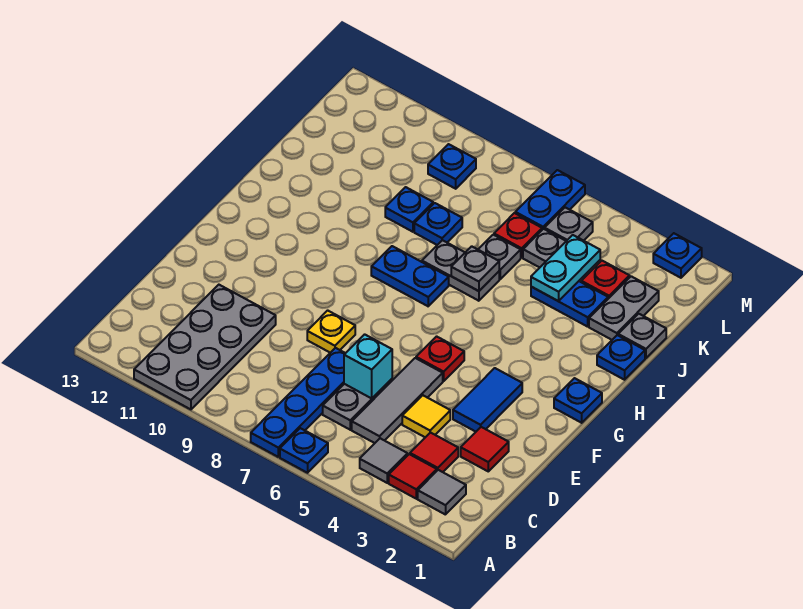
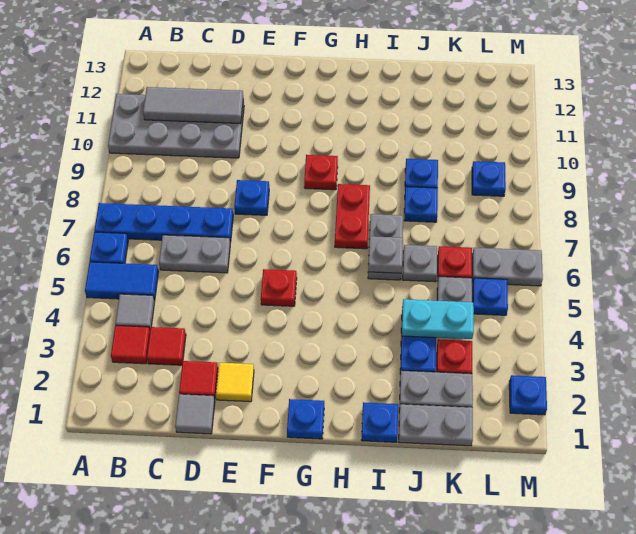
grey 1x1 tile [418,470,466,515] -> grey 1x1 tile moved to [175,394,215,434]
grey 1x3 tile [352,358,443,443] -> grey 1x3 tile moved to [143,87,243,124]
yellow 1x1 tile [402,395,450,437] -> yellow 1x1 tile moved to [216,363,254,402]
cyan 1x1 brick [344,334,392,398] -> none
blue 1x2 tile [453,368,522,432] -> blue 1x2 tile moved to [85,262,159,300]
yellow 1x1 plate [307,310,355,353] -> blue 1x1 plate [234,180,269,215]
none -> red 1x1 plate [304,155,338,190]
blue 1x2 plate [371,246,449,306] -> red 1x2 plate [335,184,370,249]
grey 1x1 plate [618,314,666,358] -> grey 1x2 plate [399,404,473,446]
grey 1x1 plate [545,207,593,241] -> blue 1x1 plate [473,278,508,315]
blue 1x2 plate [515,170,585,230] -> grey 1x2 plate [472,248,543,286]

